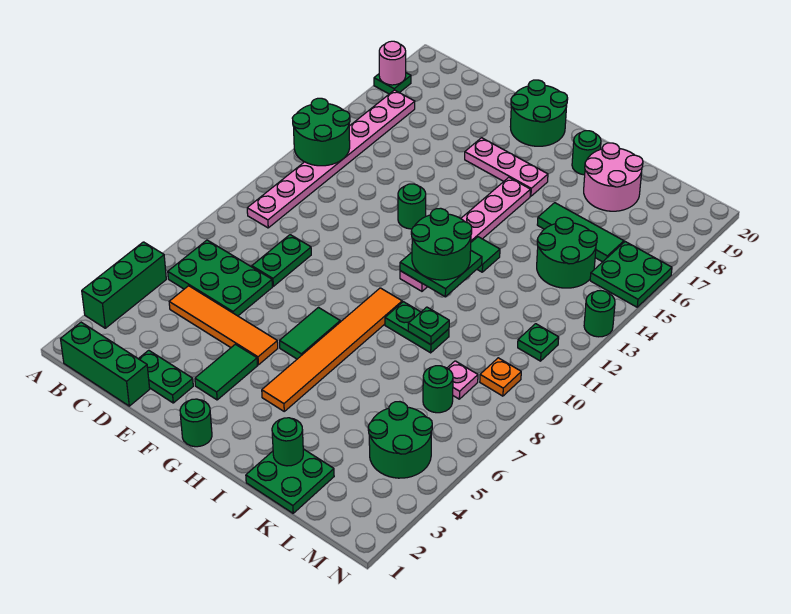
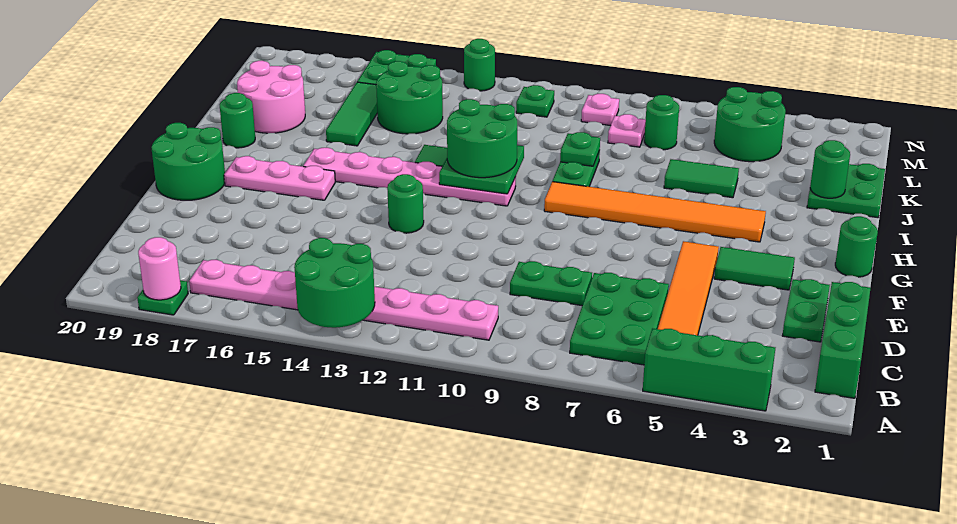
pink 1x3 plate [465,138,548,196] -> pink 1x3 plate turned to [224,156,335,200]
green 1x2 tile [280,308,340,359] -> green 1x2 tile moved to [664,159,739,198]
orange 1x1 plate [480,358,521,396] -> pink 1x1 plate [581,94,619,126]

